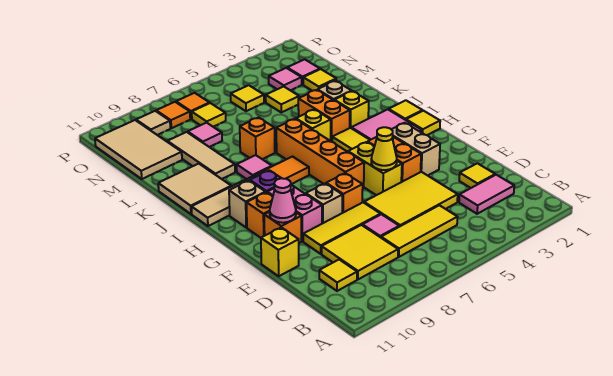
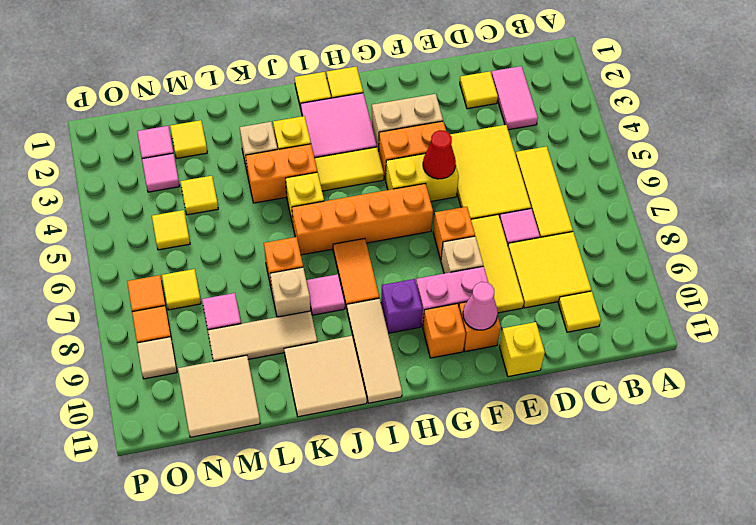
yellow 1x1 cone [371,127,397,170] -> red 1x1 cone [423,130,456,179]
tan 1x1 brick [229,181,266,227] -> tan 1x1 brick moved to [270,267,310,317]
tan 2x3 tile [95,120,182,179] -> tan 2x2 tile [178,355,260,437]

